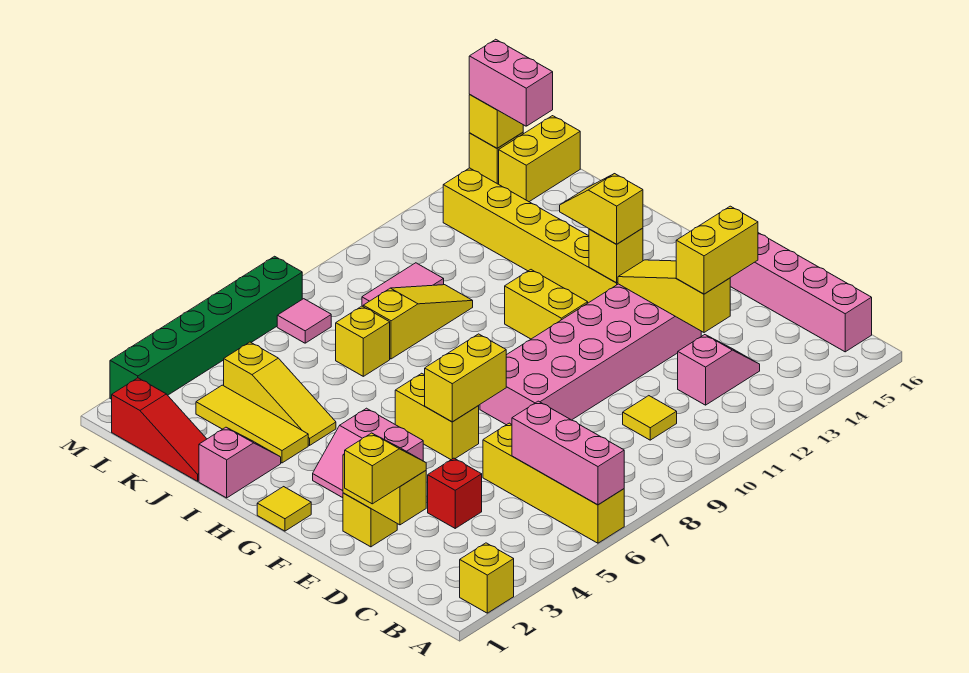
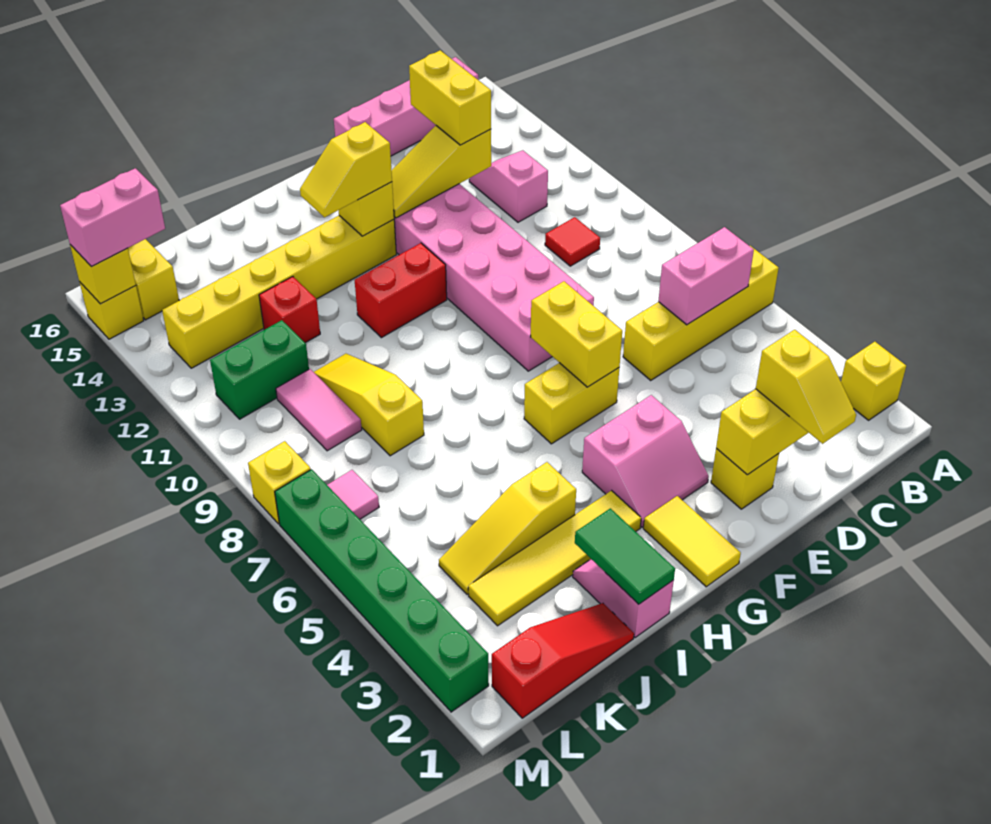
pink 1x3 brick [512,401,624,505] -> pink 1x2 brick [658,227,754,325]
yellow 1x1 tile [623,396,677,440] -> red 1x1 tile [545,217,600,266]
yellow 1x2 slope [345,433,426,504] -> yellow 1x2 slope turned to [756,330,856,444]
red 1x1 brick [428,458,482,528] -> red 1x1 brick moved to [259,277,320,343]
yellow 1x1 tile [257,487,311,531] -> yellow 1x2 tile [643,496,741,587]
yellow 1x2 brick [505,270,588,339] -> red 1x2 brick [355,243,447,338]
none -> green 1x2 tile [575,508,675,604]
yellow 1x3 tile [196,385,308,463] -> yellow 1x4 tile [468,491,641,626]
yellow 1x3 slope [224,342,336,445] -> yellow 1x3 slope turned to [439,462,576,594]
yellow 1x1 brick [336,306,390,376] -> yellow 1x1 brick moved to [248,441,311,524]
none -> green 1x2 brick [210,320,309,419]

